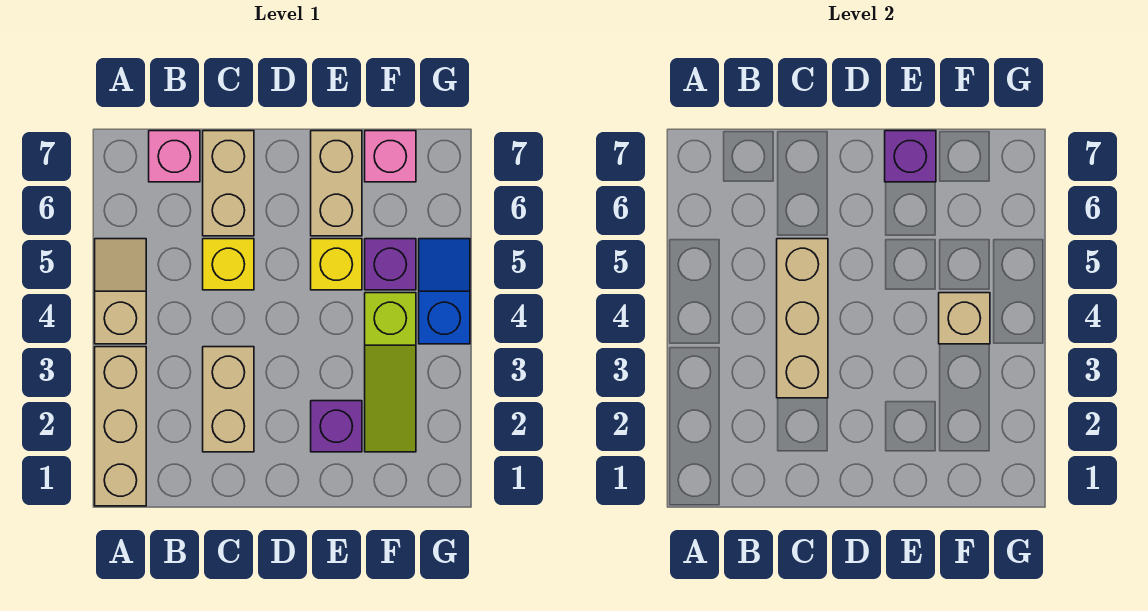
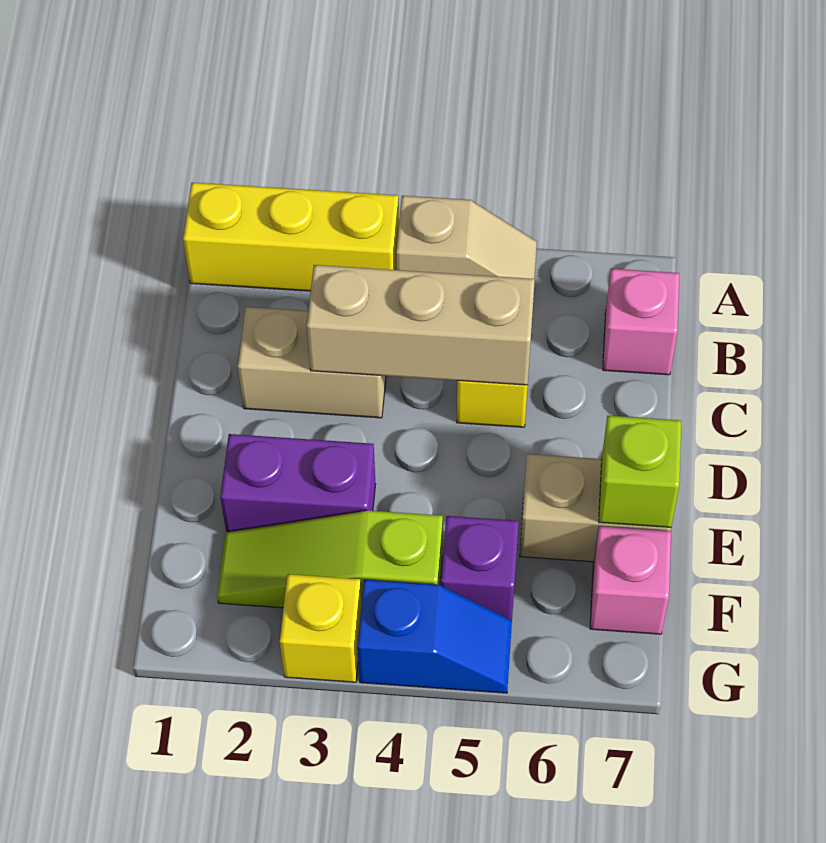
tan 1x3 brick [95,347,146,506] -> yellow 1x3 brick [183,183,399,291]
tan 1x2 brick [203,131,254,236] -> none
purple 1x1 brick [311,401,362,452] -> purple 1x2 brick [220,434,376,532]
yellow 1x1 brick [311,239,362,290] -> yellow 1x1 brick moved to [280,574,362,682]
purple 1x1 brick [885,131,936,182] -> lime 1x1 brick [599,416,681,527]
tan 1x1 brick [939,293,990,344] -> none

